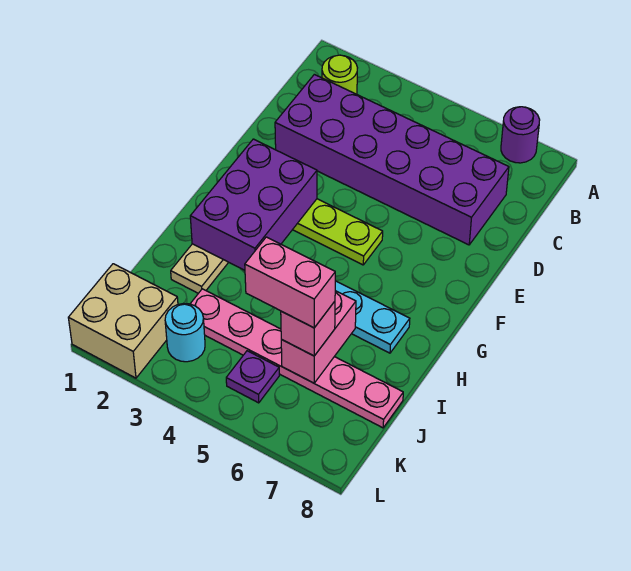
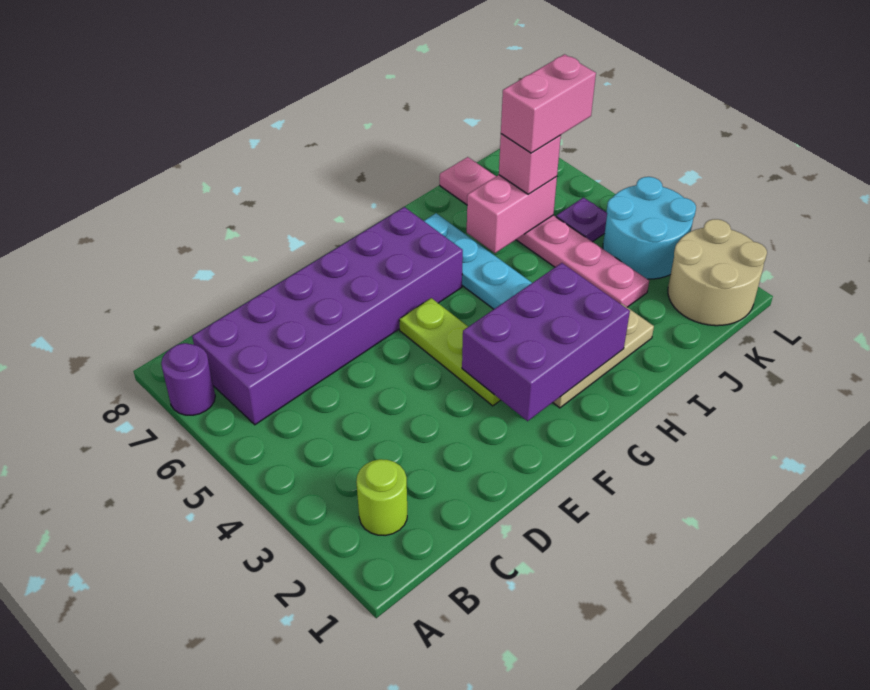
purple 2x6 brick [275,74,509,245] -> purple 2x6 brick turned to [192,207,463,425]
pink 1x2 brick [245,237,335,328] -> pink 1x2 brick turned to [501,54,596,153]
tan 2x2 brick [68,264,178,378] -> tan 2x2 round brick [668,219,767,326]
cyan 1x1 round brick [165,303,205,362] -> cyan 2x2 round brick [603,177,696,279]

